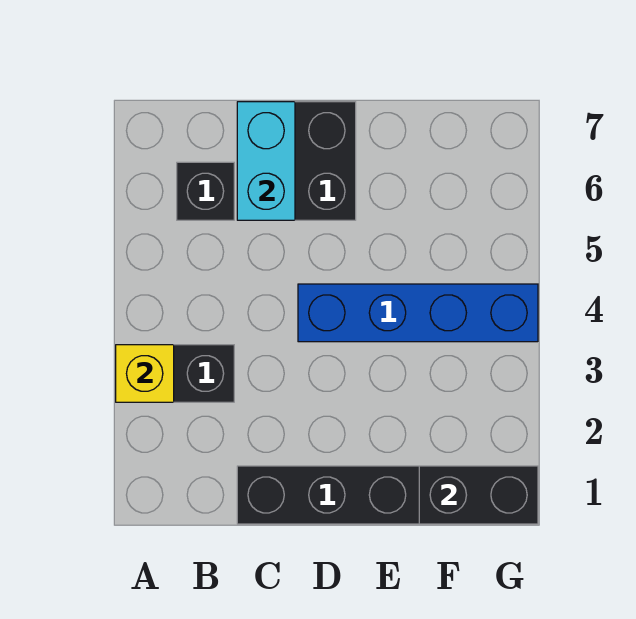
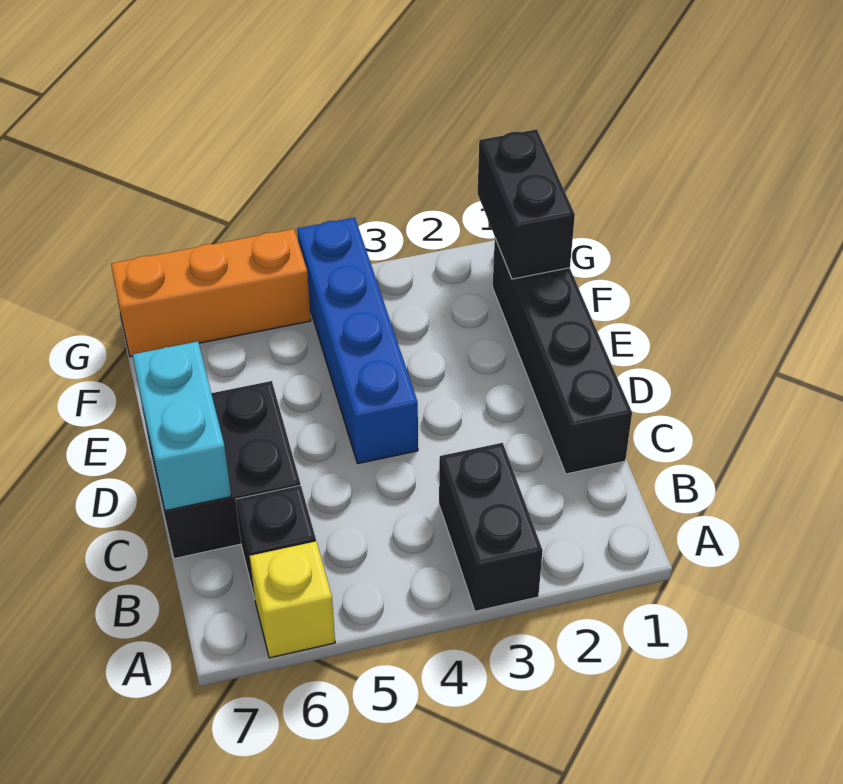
yellow 1x1 brick [116,345,174,402] -> yellow 1x1 brick moved to [250,541,335,658]
cyan 1x2 brick [237,102,295,220] -> cyan 1x2 brick turned to [133,341,231,511]
none -> orange 1x3 brick [111,229,311,357]

